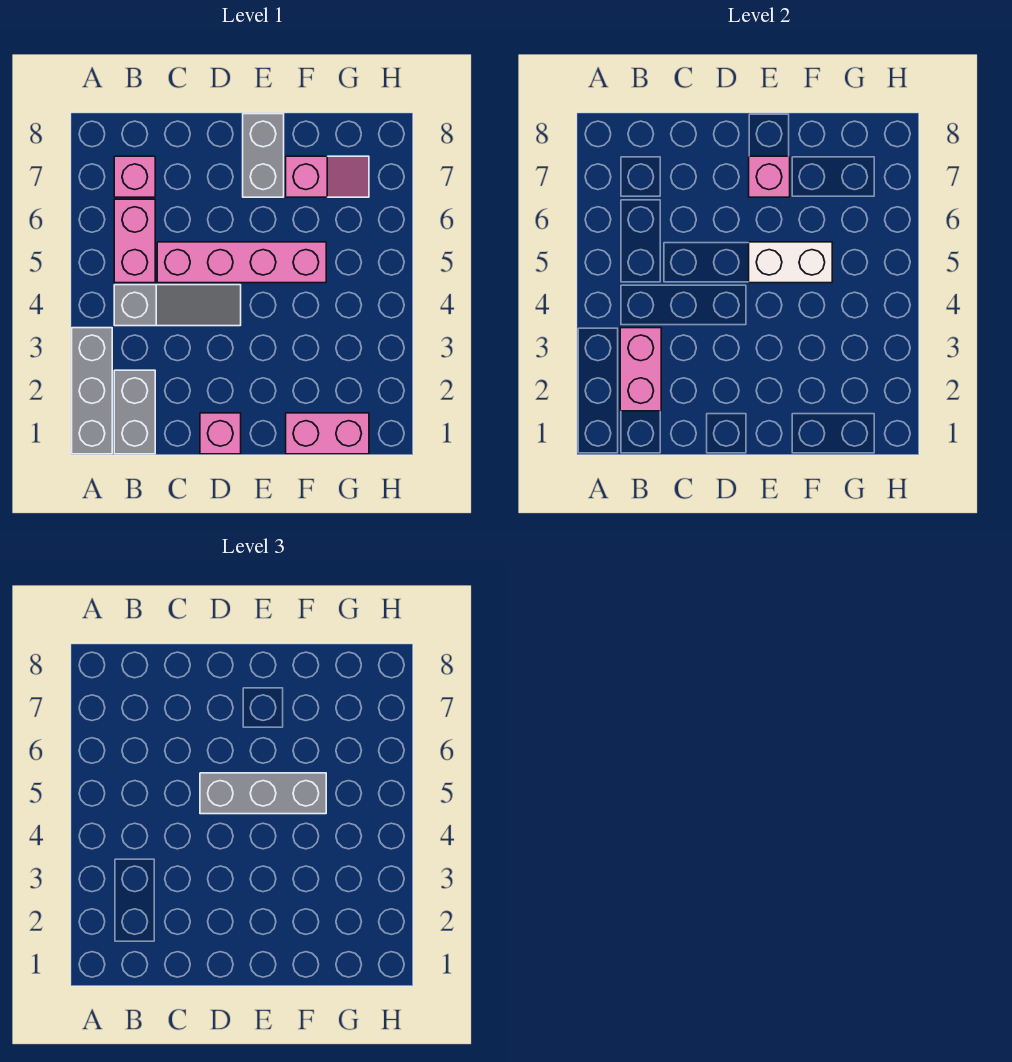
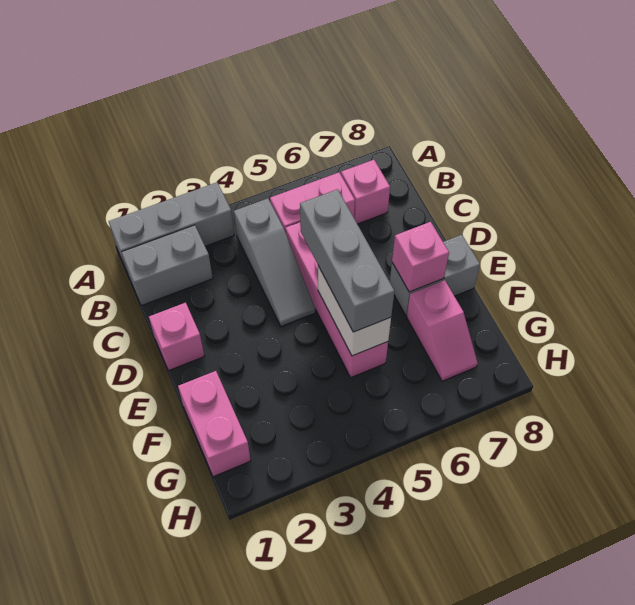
pink 1x2 brick [620,328,661,411] -> none

